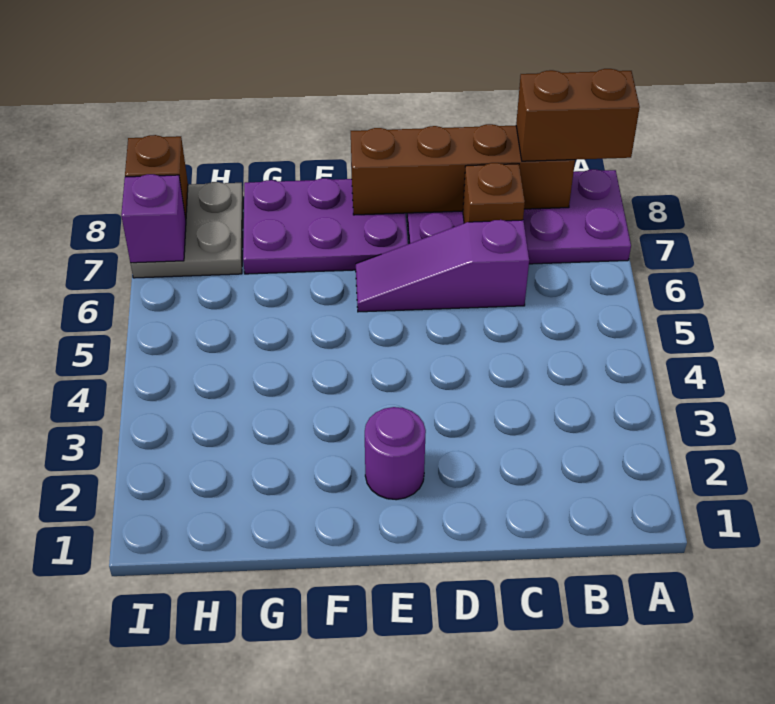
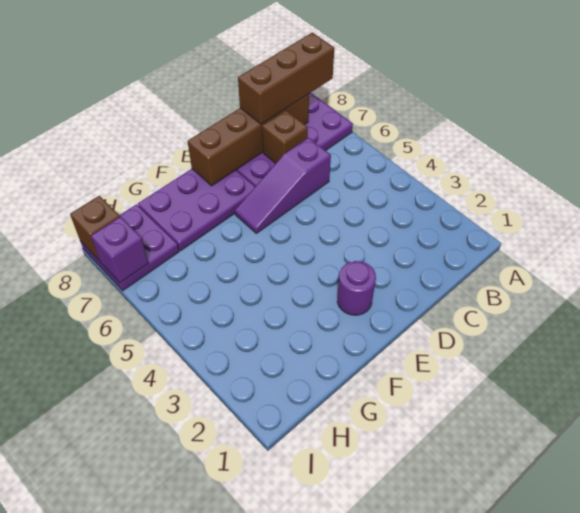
brown 1x2 brick [516,69,640,161] -> brown 1x3 brick [238,33,334,124]
grey 2x2 plate [131,182,243,278] -> purple 2x2 plate [80,204,179,291]

